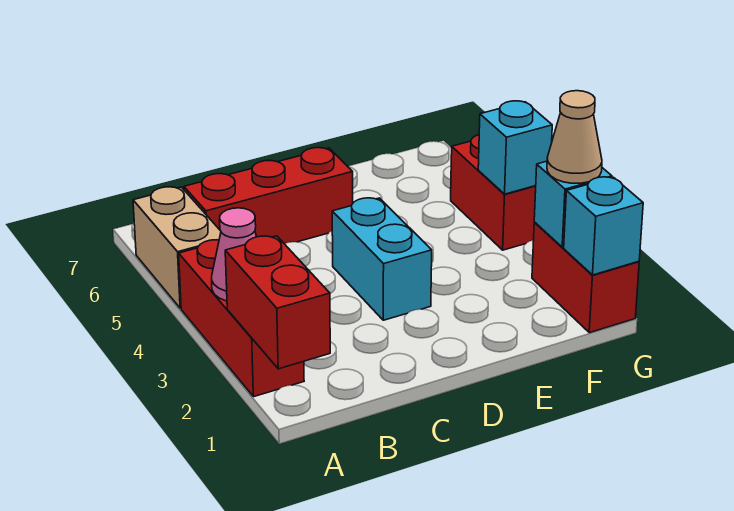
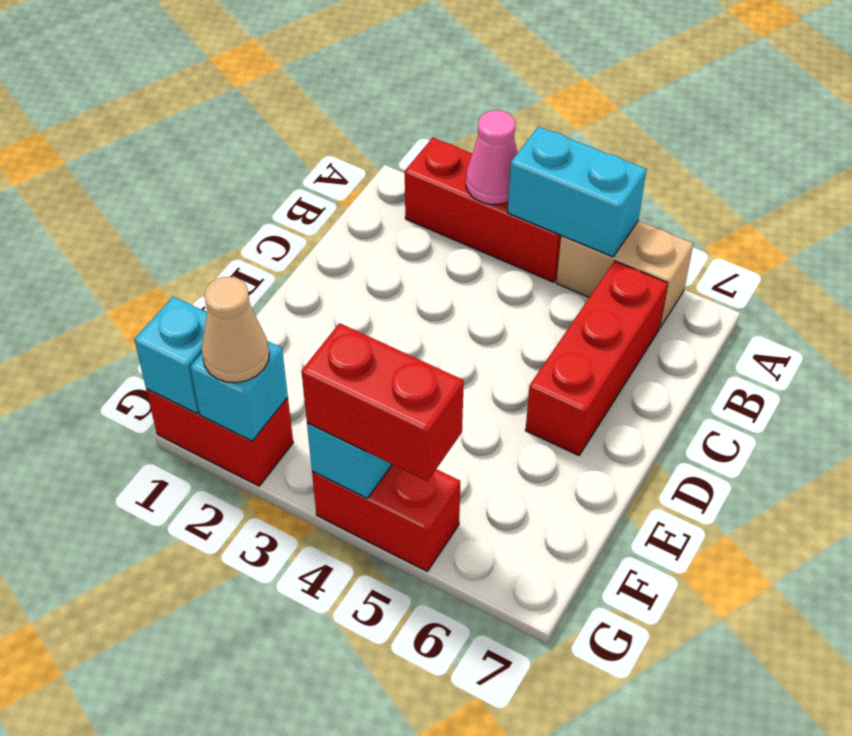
red 1x2 brick [225,236,330,369] -> red 1x2 brick moved to [302,323,464,481]
cyan 1x2 brick [332,198,432,320] -> cyan 1x2 brick moved to [508,127,646,257]

